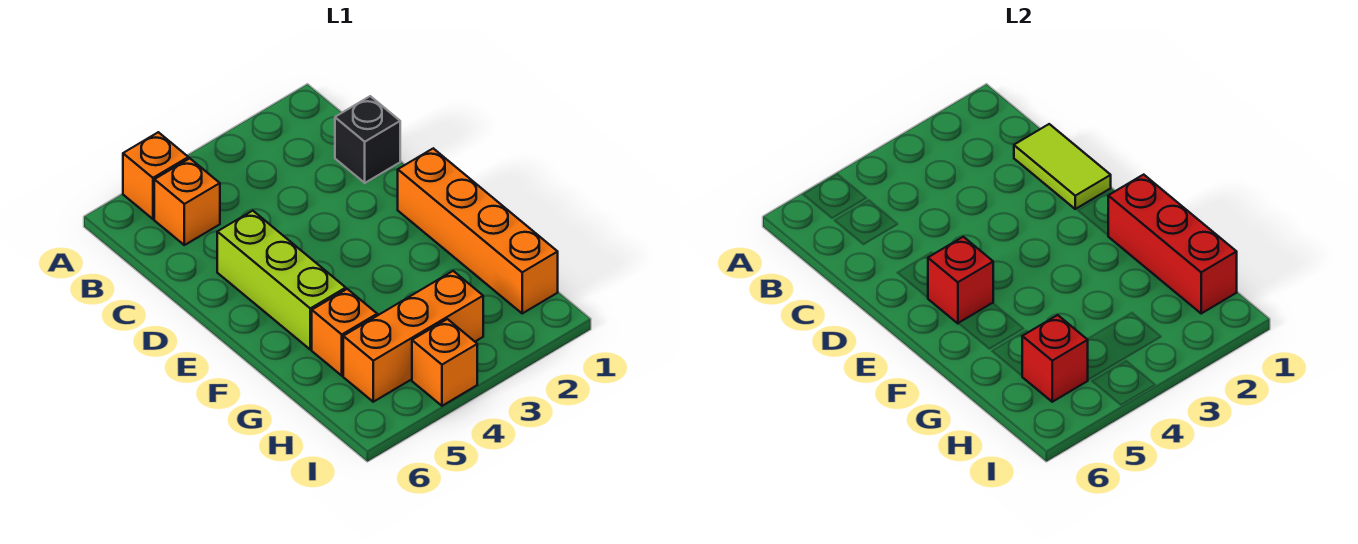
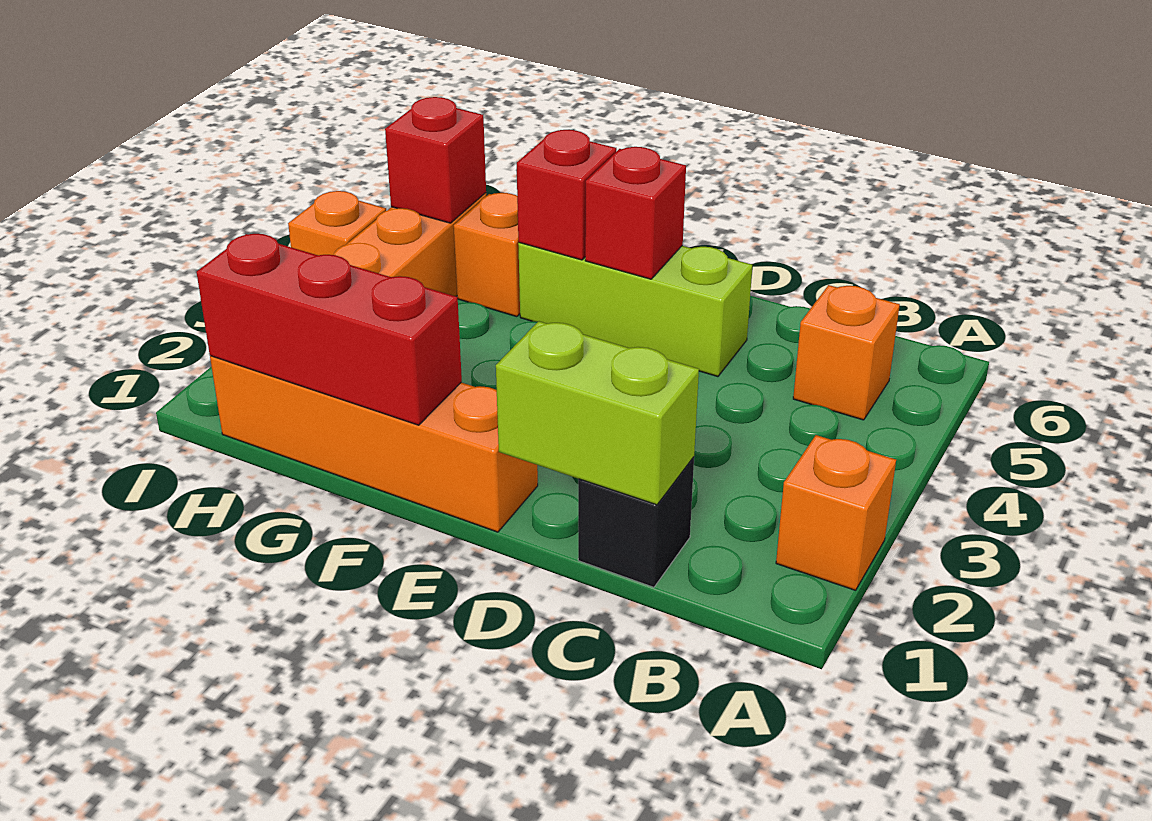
orange 1x1 brick [123,132,188,219] -> orange 1x1 brick moved to [776,435,896,590]
lime 1x2 tile [1014,124,1111,209] -> lime 1x2 brick [496,321,699,505]
none -> red 1x1 brick [517,130,616,260]

